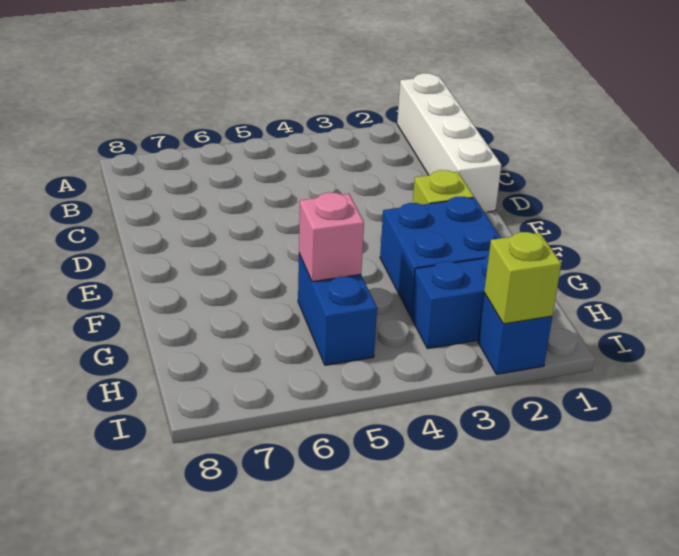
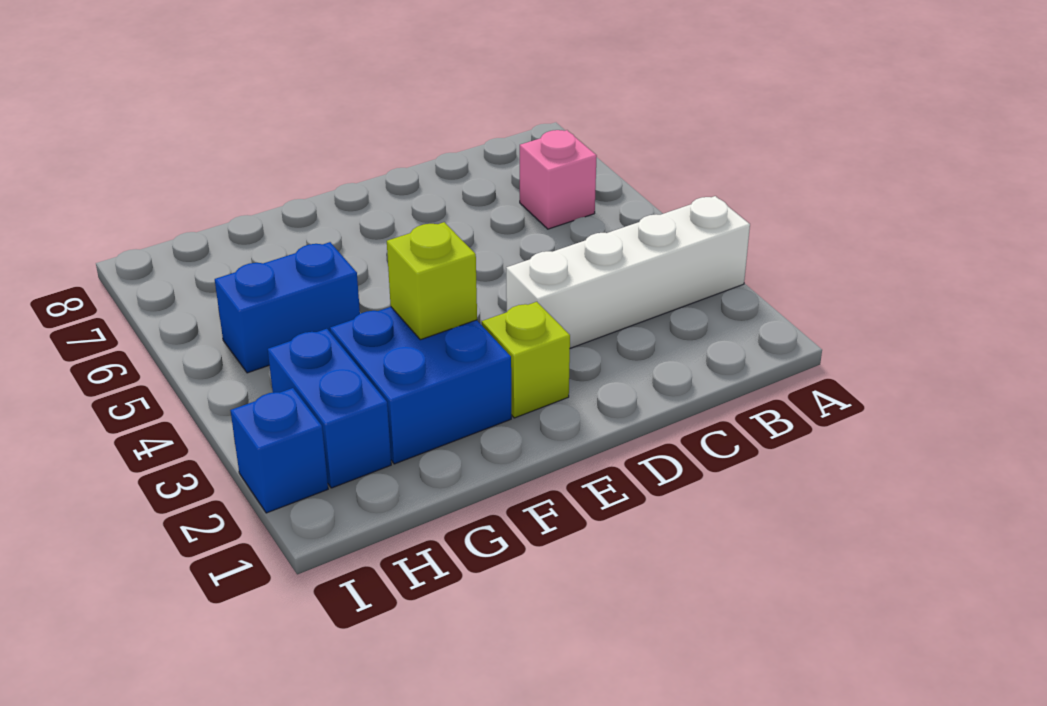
white 1x4 brick [397,73,501,212] -> white 1x4 brick moved to [506,196,750,348]
pink 1x1 brick [299,193,364,282] -> pink 1x1 brick moved to [520,130,597,229]
lime 1x1 brick [484,232,561,324] -> lime 1x1 brick moved to [387,222,477,340]

